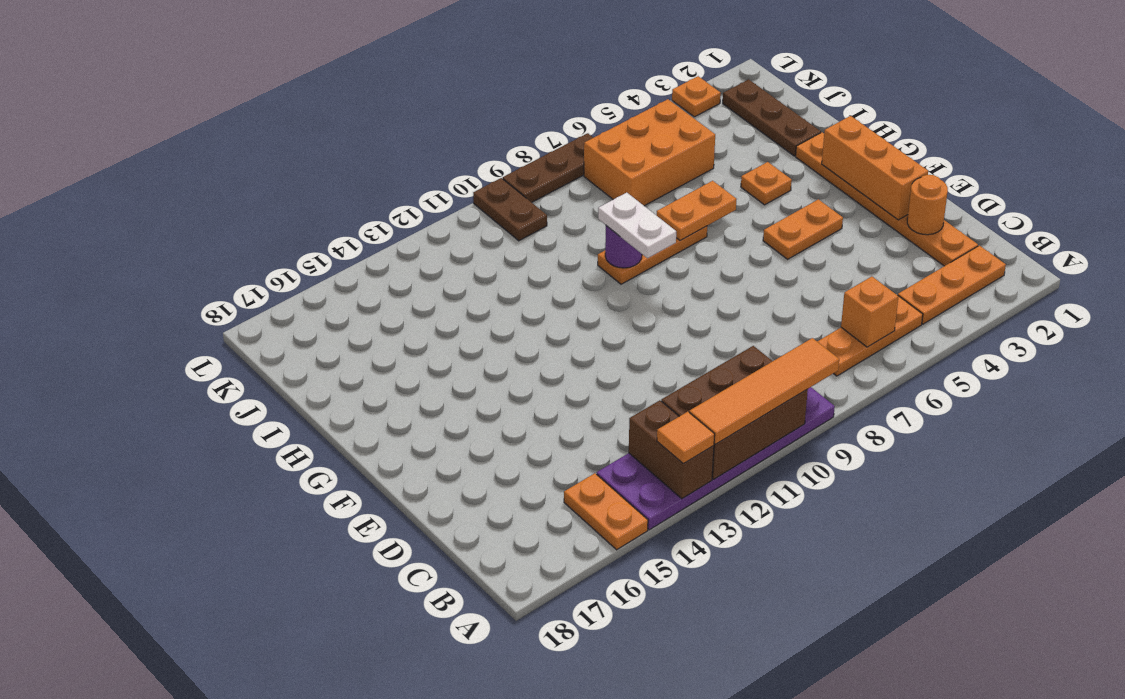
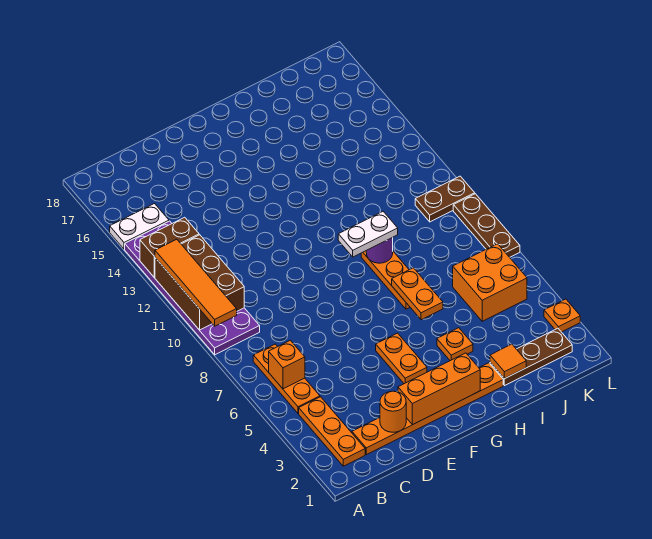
orange 1x1 tile [657,412,715,464] -> orange 1x1 tile moved to [490,344,526,379]
orange 1x2 plate [564,473,648,550] -> white 1x2 plate [110,204,169,249]
orange 2x3 brick [584,99,715,206] -> orange 2x2 brick [453,244,527,321]

